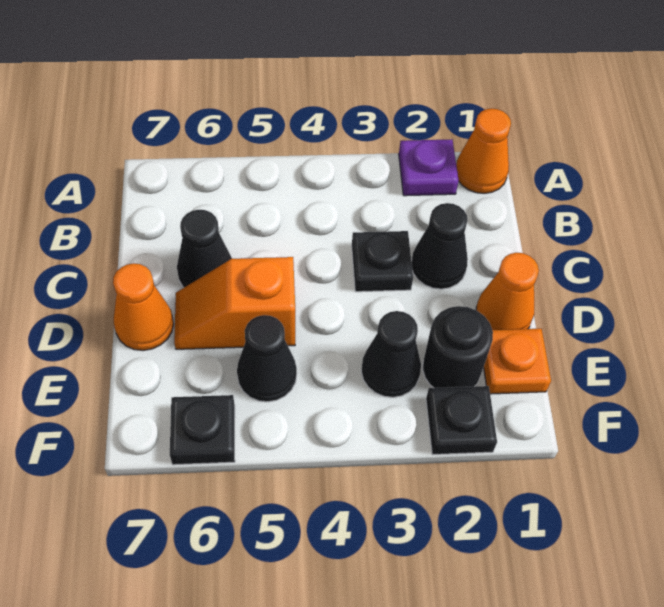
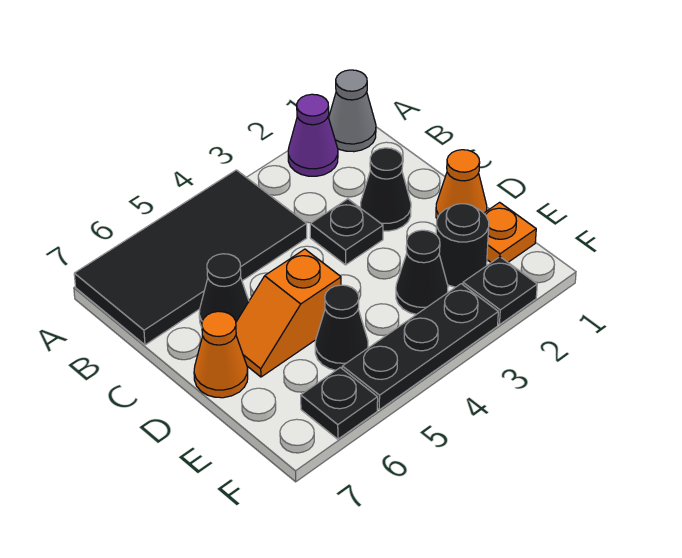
orange 1x1 cone [456,108,511,194] -> grey 1x1 cone [329,70,376,152]
purple 1x1 plate [399,139,459,196] -> purple 1x1 cone [288,94,338,176]
none -> black 2x4 tile [74,170,307,345]
none -> black 1x3 plate [342,284,498,410]

